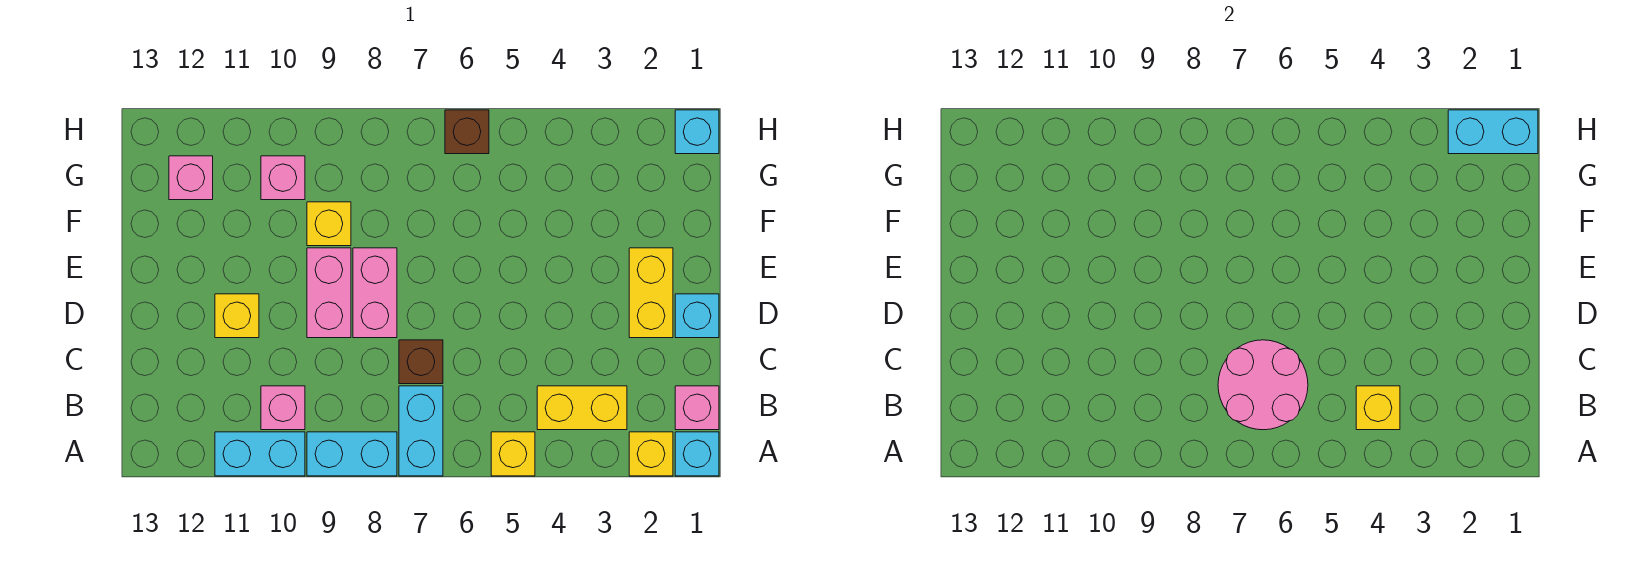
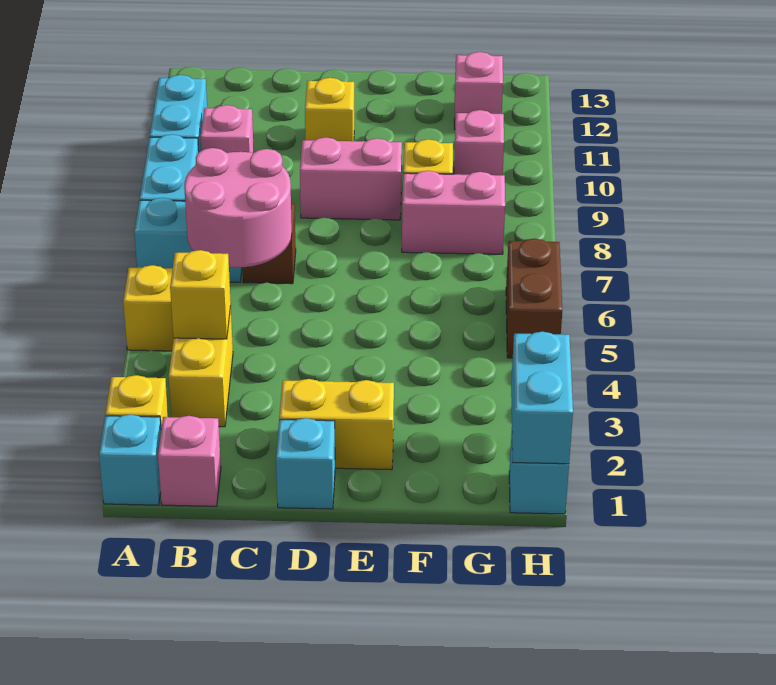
pink 1x2 brick [353,248,397,338] -> pink 1x2 brick moved to [402,171,505,254]
brown 1x1 brick [445,110,489,154] -> brown 1x2 brick [506,239,562,358]

